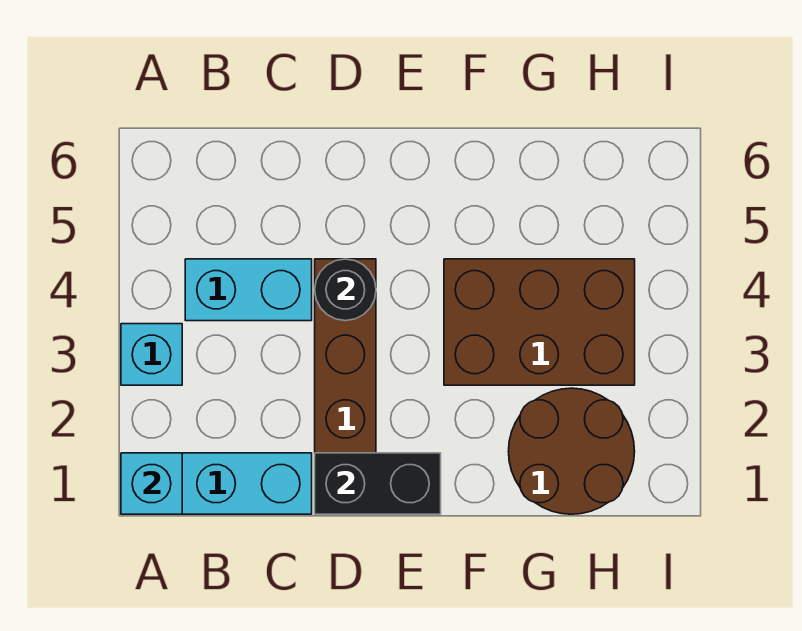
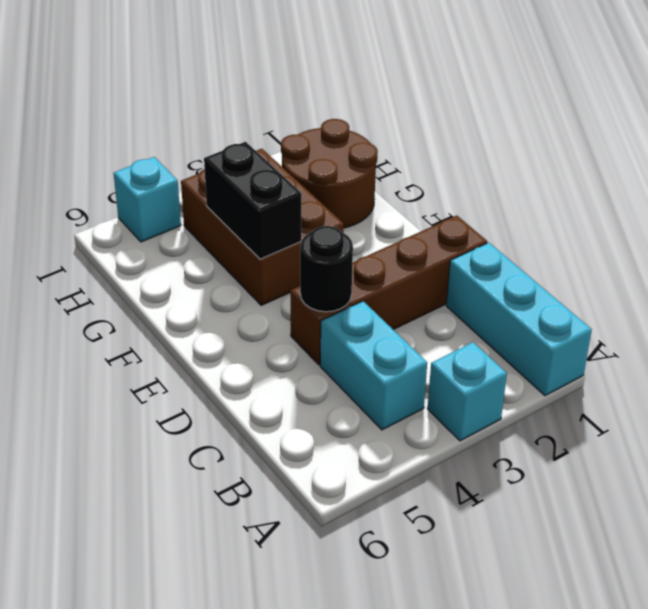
cyan 1x1 brick [121,453,182,514] -> cyan 1x1 brick moved to [114,157,181,242]
black 1x2 brick [315,453,441,514] -> black 1x2 brick moved to [204,142,301,259]

